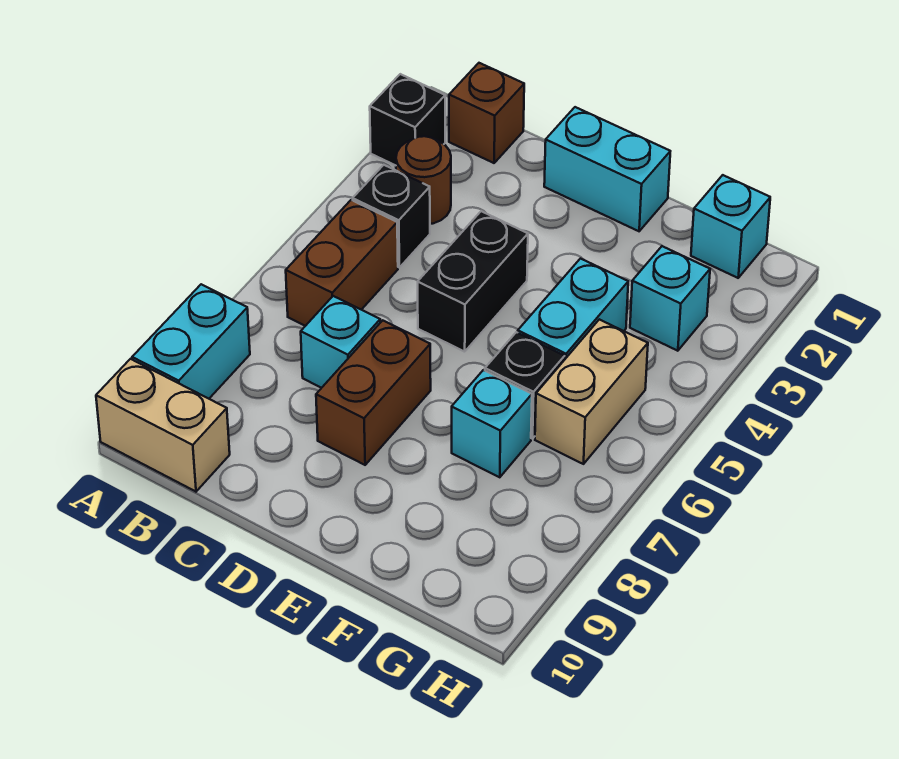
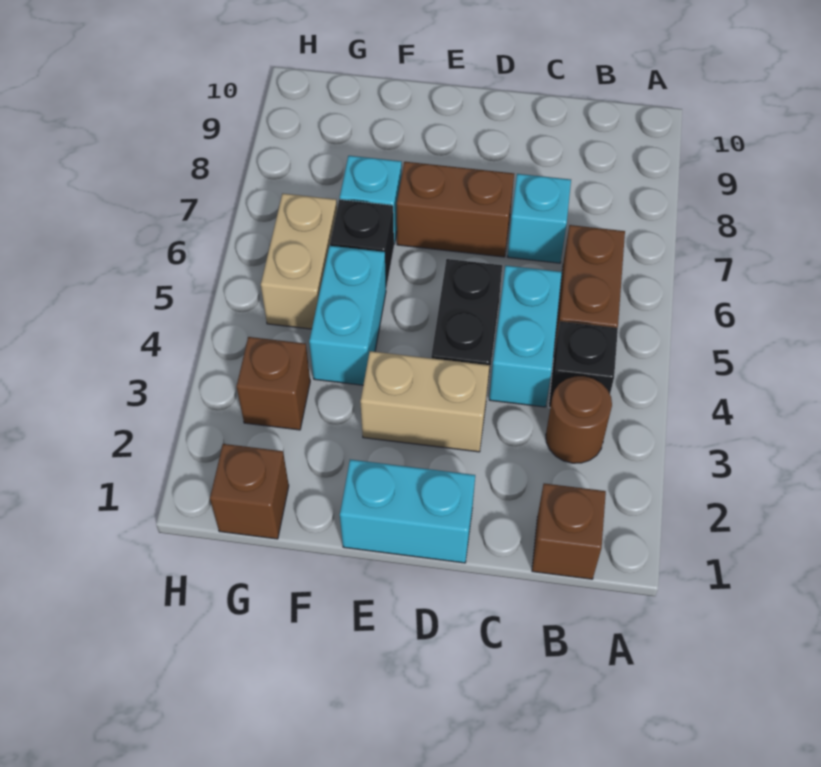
black 1x1 brick [370,74,445,165] -> none
cyan 1x2 brick [132,284,250,399] -> cyan 1x2 brick moved to [489,266,562,407]
tan 1x2 brick [96,359,230,492] -> tan 1x2 brick moved to [360,351,490,452]
brown 1x2 brick [316,320,431,465] -> brown 1x2 brick turned to [397,162,514,257]
cyan 1x1 brick [691,175,770,278] -> brown 1x1 brick [210,444,289,539]
cyan 1x1 brick [630,246,710,351] -> brown 1x1 brick [236,337,310,430]

